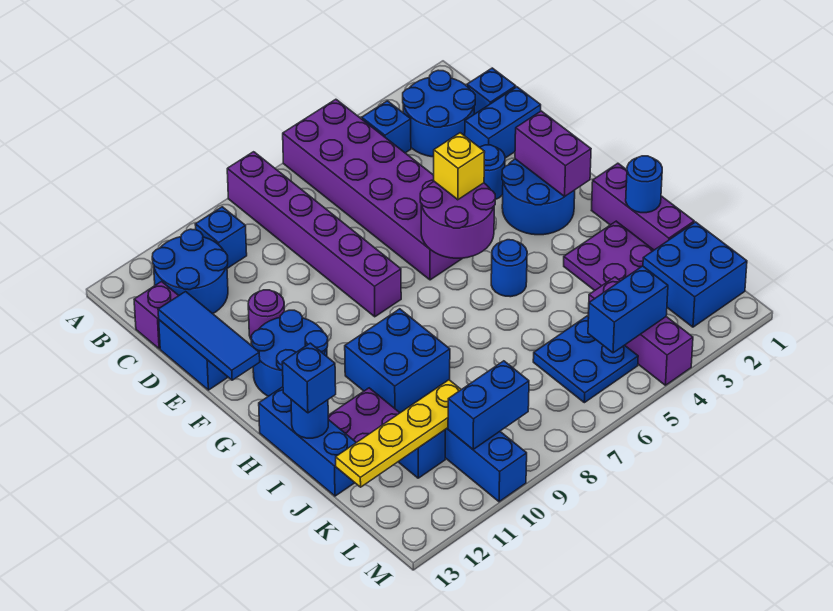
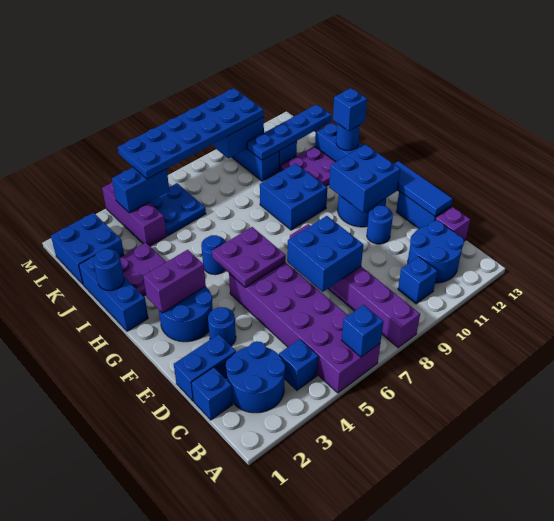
none -> blue 1x1 brick [342,305,383,357]
none -> blue 2x2 brick [287,216,363,292]
purple 1x1 round brick [248,290,284,339] -> blue 1x1 round brick [367,205,393,244]
purple 1x2 brick [515,111,591,197] -> purple 1x2 brick turned to [143,250,206,313]
purple 2x2 round brick [420,182,495,258] -> purple 2x2 plate [212,227,286,287]
yellow 1x1 brick [434,133,485,200] -> none
none -> blue 2x2 brick [329,145,400,212]
purple 1x3 brick [591,163,694,250] -> blue 1x3 brick [79,256,148,331]
yellow 1x4 plate [336,380,461,487] -> blue 1x4 plate [247,104,331,160]
none -> blue 2x6 plate [118,88,264,179]

